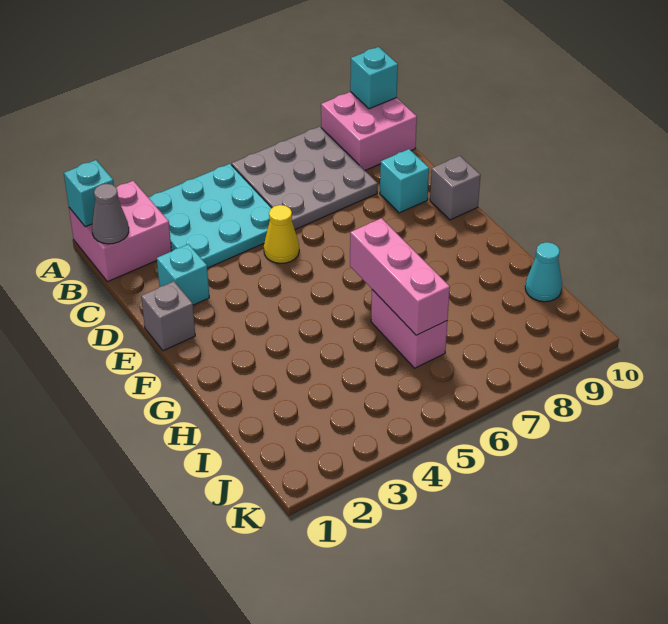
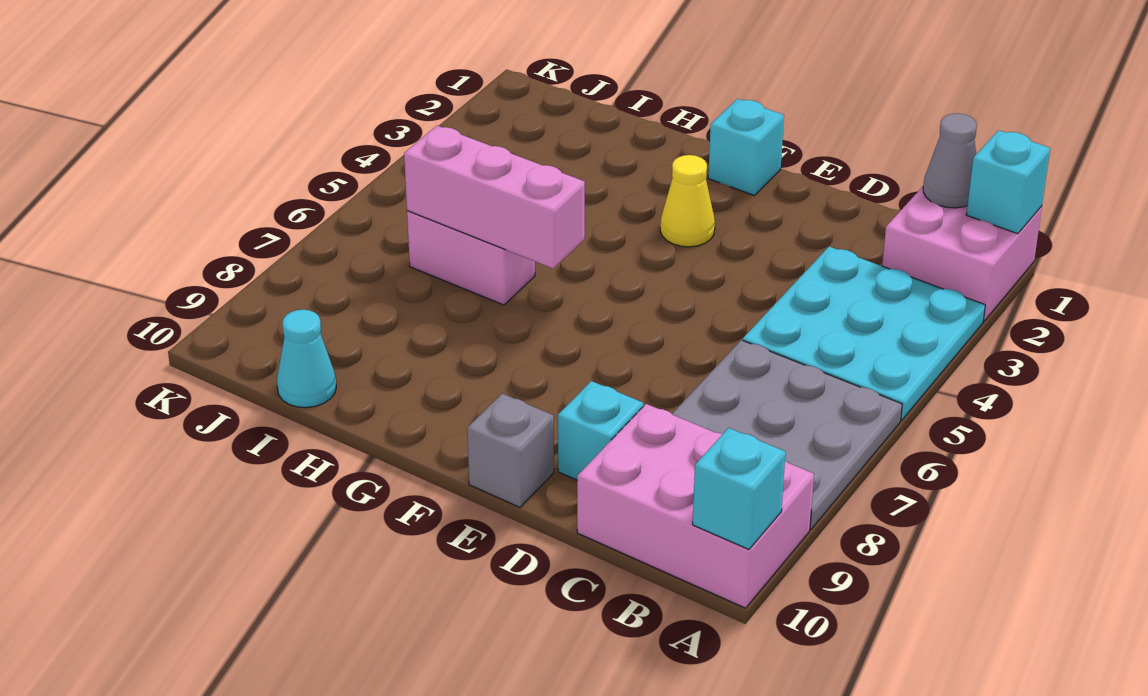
pink 2x2 brick [321,92,417,170] -> pink 2x3 brick [577,404,814,608]
cyan 1x1 brick [157,244,209,305] -> cyan 1x1 brick moved to [708,99,784,195]
yellow 1x1 cone [264,205,299,263] -> yellow 1x1 cone moved to [660,155,715,247]
grey 1x1 brick [141,281,195,351] -> none

